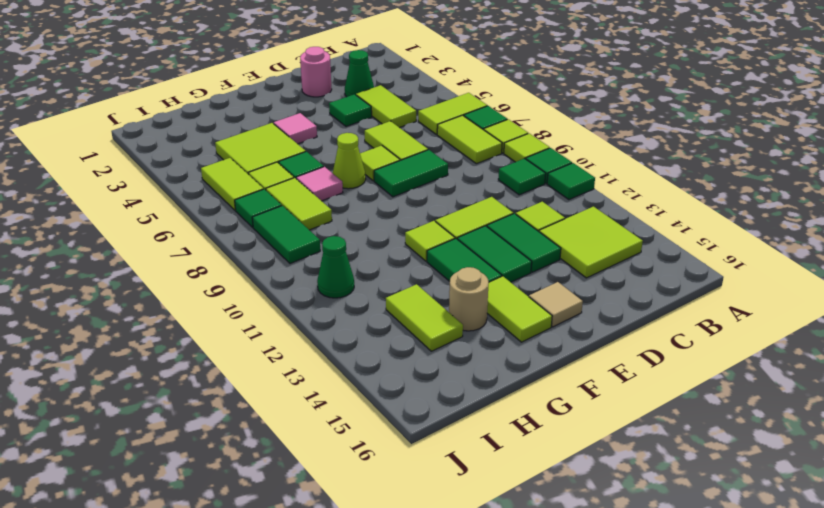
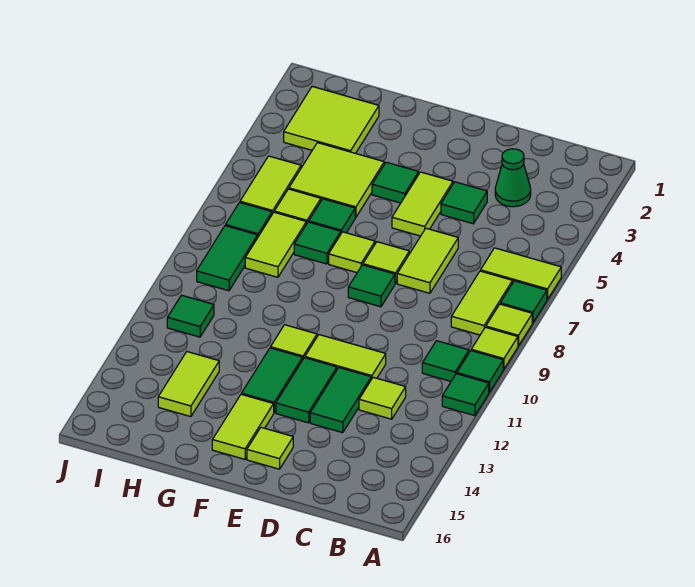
lime 2x2 tile [539,207,643,278] -> lime 2x2 tile moved to [284,86,379,153]
lime 1x2 tile [356,85,416,128] -> lime 1x2 tile moved to [392,172,453,236]
pink 1x1 round brick [300,47,332,97] -> none
green 1x2 tile [374,150,448,197] -> green 1x1 tile [348,265,395,307]
tan 1x1 tile [529,282,583,327] -> lime 1x1 tile [247,427,293,469]
pink 1x1 tile [274,113,317,144] -> green 1x1 tile [372,162,419,203]
lime 1x1 cone [333,133,366,189] -> lime 1x1 tile [329,232,375,273]
pink 1x1 tile [296,167,343,201] -> green 1x1 tile [294,222,341,264]
tan 1x1 round brick [449,267,489,331] -> none
green 1x1 cone [317,236,354,298] -> green 1x1 tile [167,295,214,337]

